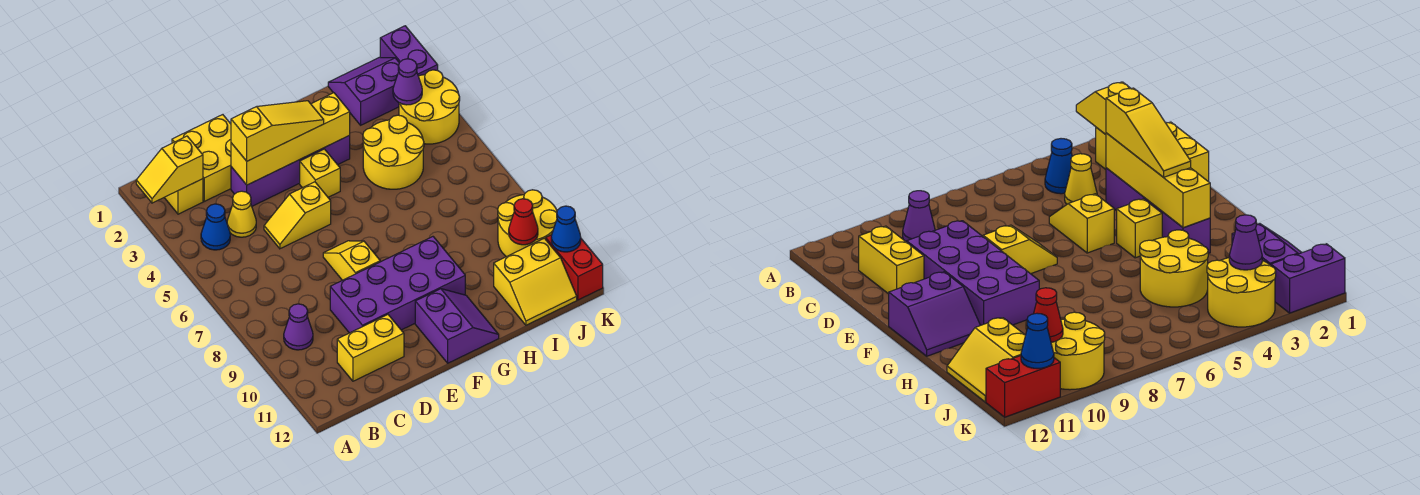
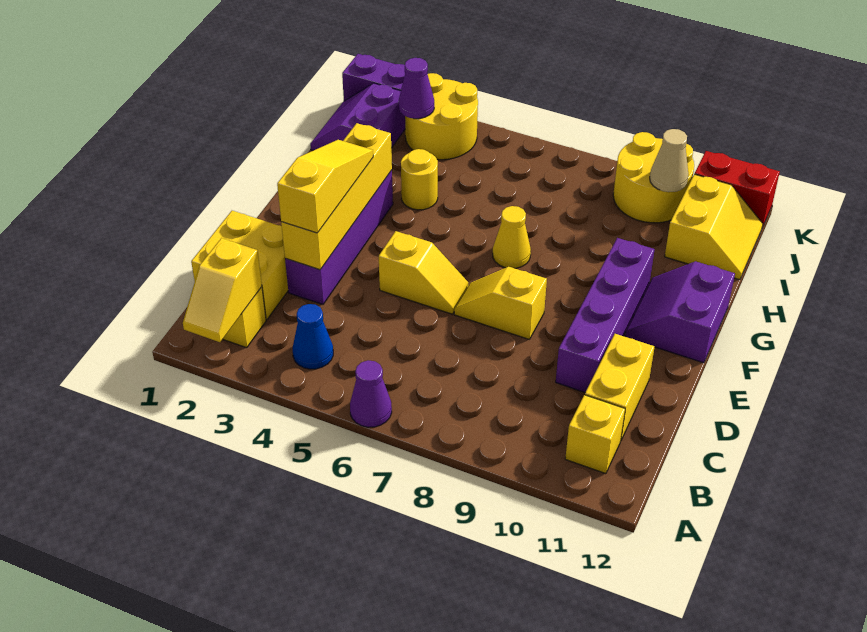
purple 1x1 cone [284,304,313,350] -> purple 1x1 cone moved to [350,360,392,427]
yellow 1x1 cone [227,191,256,237] -> yellow 1x1 cone moved to [493,206,531,268]
yellow 1x2 slope [264,182,331,249] -> yellow 1x2 slope turned to [379,231,468,314]
purple 2x4 brick [330,237,465,333] -> purple 1x4 brick [556,238,655,392]
yellow 1x1 brick [300,149,340,197] -> yellow 1x1 brick moved to [565,395,625,474]
purple 2x2 slope [415,289,499,363] -> purple 2x2 slope turned to [625,262,735,363]
yellow 2x2 round brick [363,115,424,189] -> yellow 1x1 round brick [401,149,438,210]
red 1x1 cone [509,199,538,245] -> tan 1x1 cone [650,129,688,192]
blue 1x1 cone [551,206,581,252] -> none

